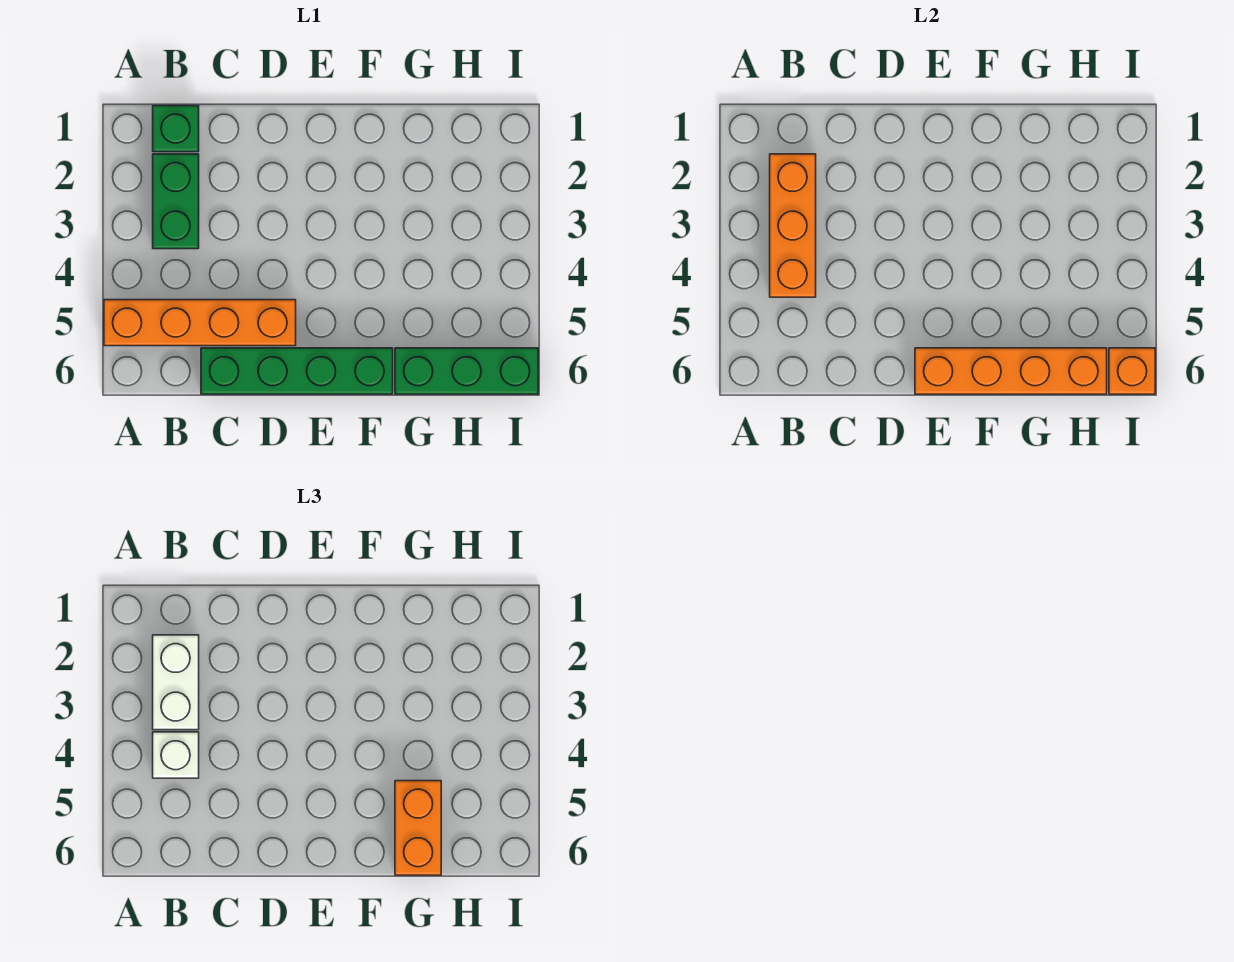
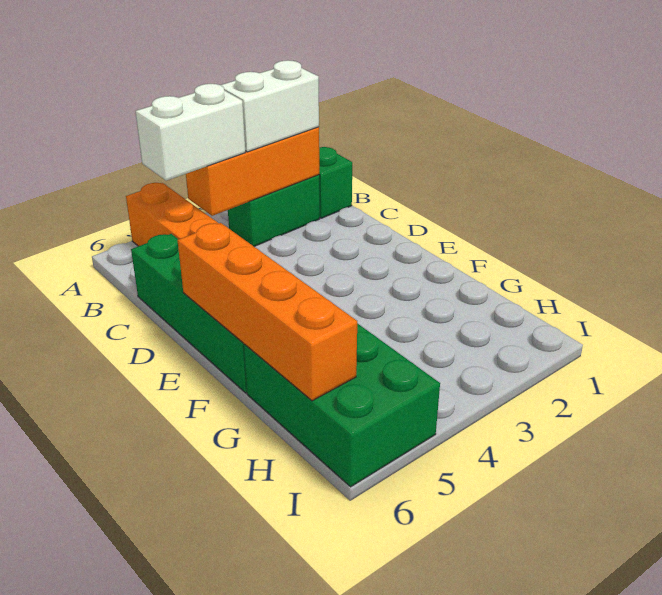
white 1x1 brick [153,732,199,778] -> white 1x2 brick [135,84,245,181]
orange 1x2 brick [395,781,441,875] -> none
green 1x3 brick [395,348,538,394] -> green 2x3 brick [244,323,440,487]
orange 1x1 brick [1109,348,1155,394] -> none

